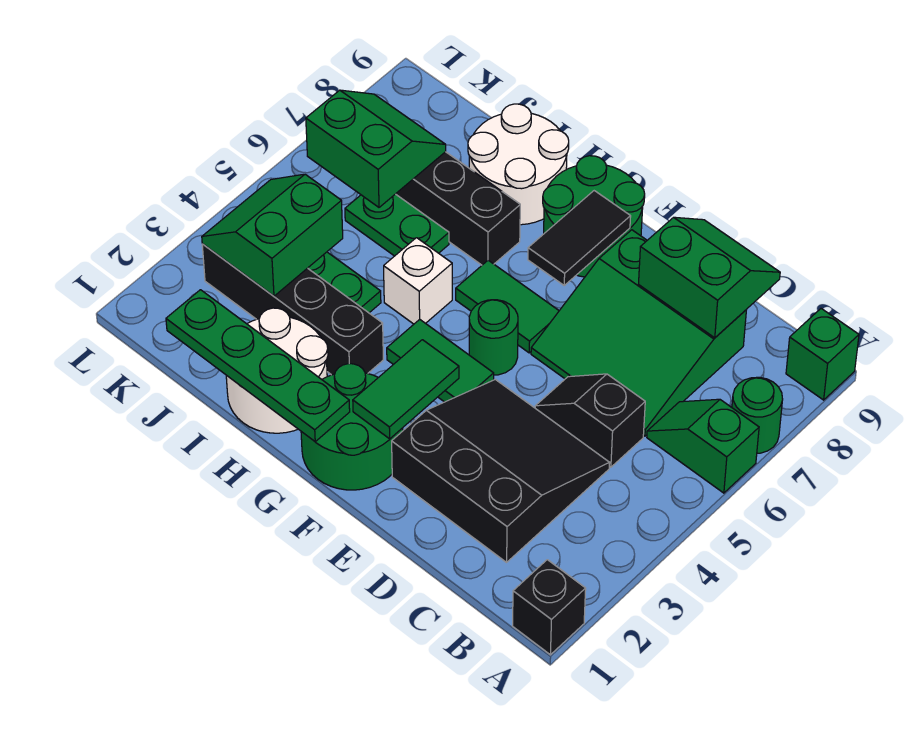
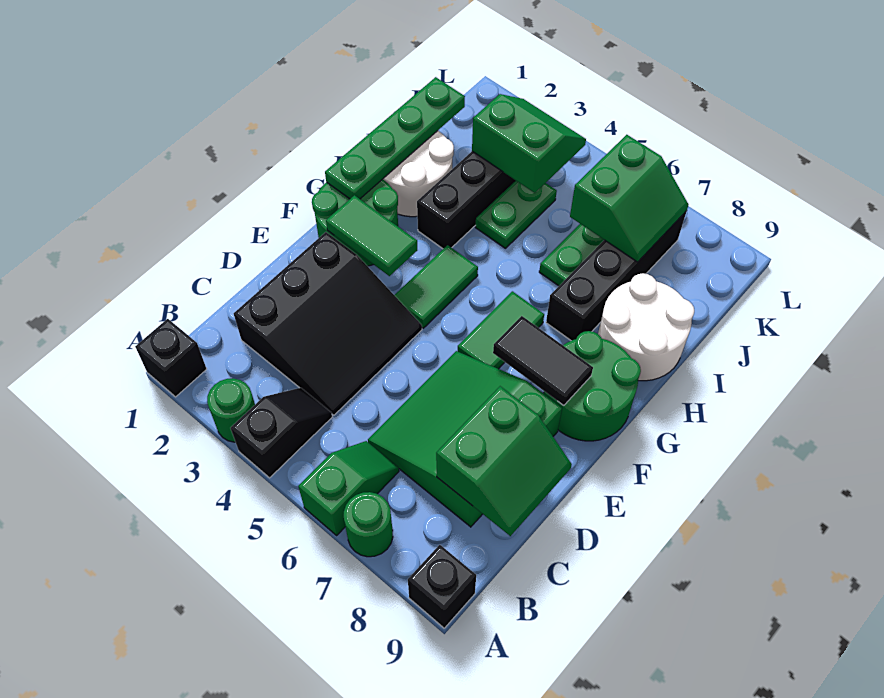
green 1x1 brick [786,309,859,400] -> black 1x1 brick [408,545,476,628]
black 1x2 slope [535,374,645,467] -> black 1x2 slope moved to [231,388,332,478]
green 1x1 round brick [469,300,518,375] -> green 1x1 round brick moved to [207,378,255,442]
white 1x1 brick [384,238,452,324] -> none

